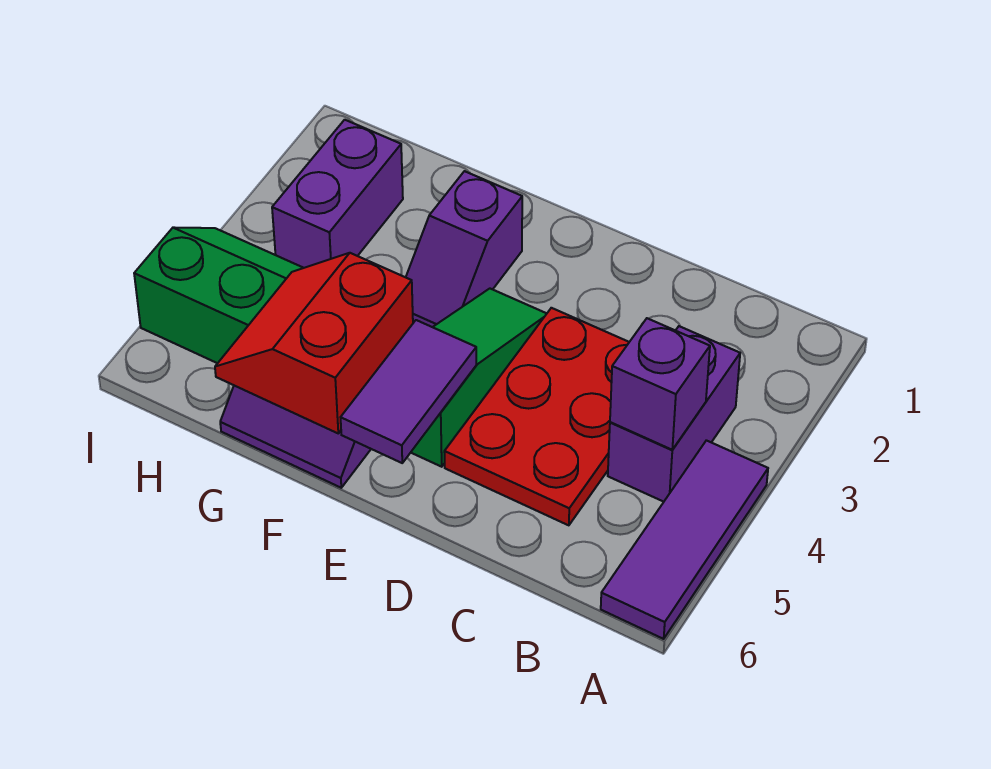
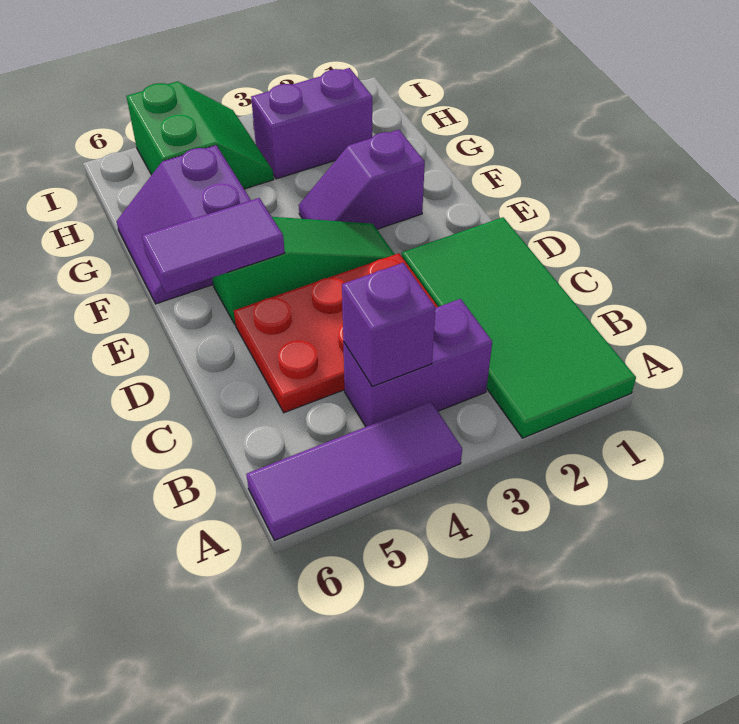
none -> green 2x4 tile [402,217,636,438]
red 2x2 slope [215,253,413,433] -> none

